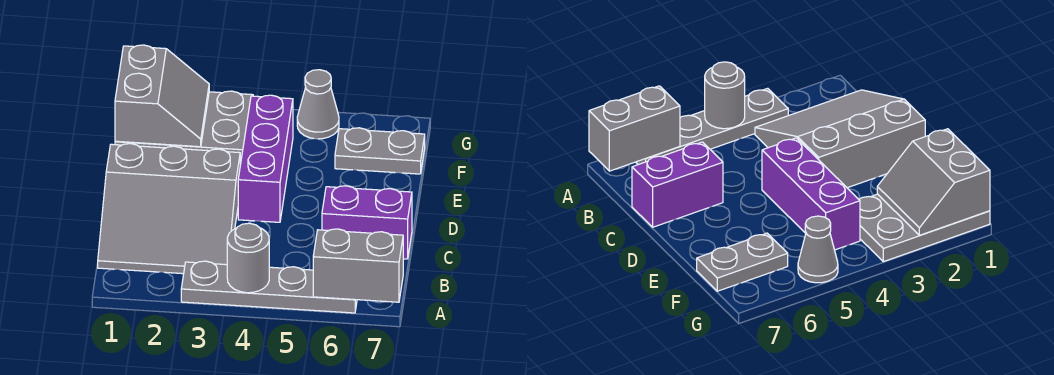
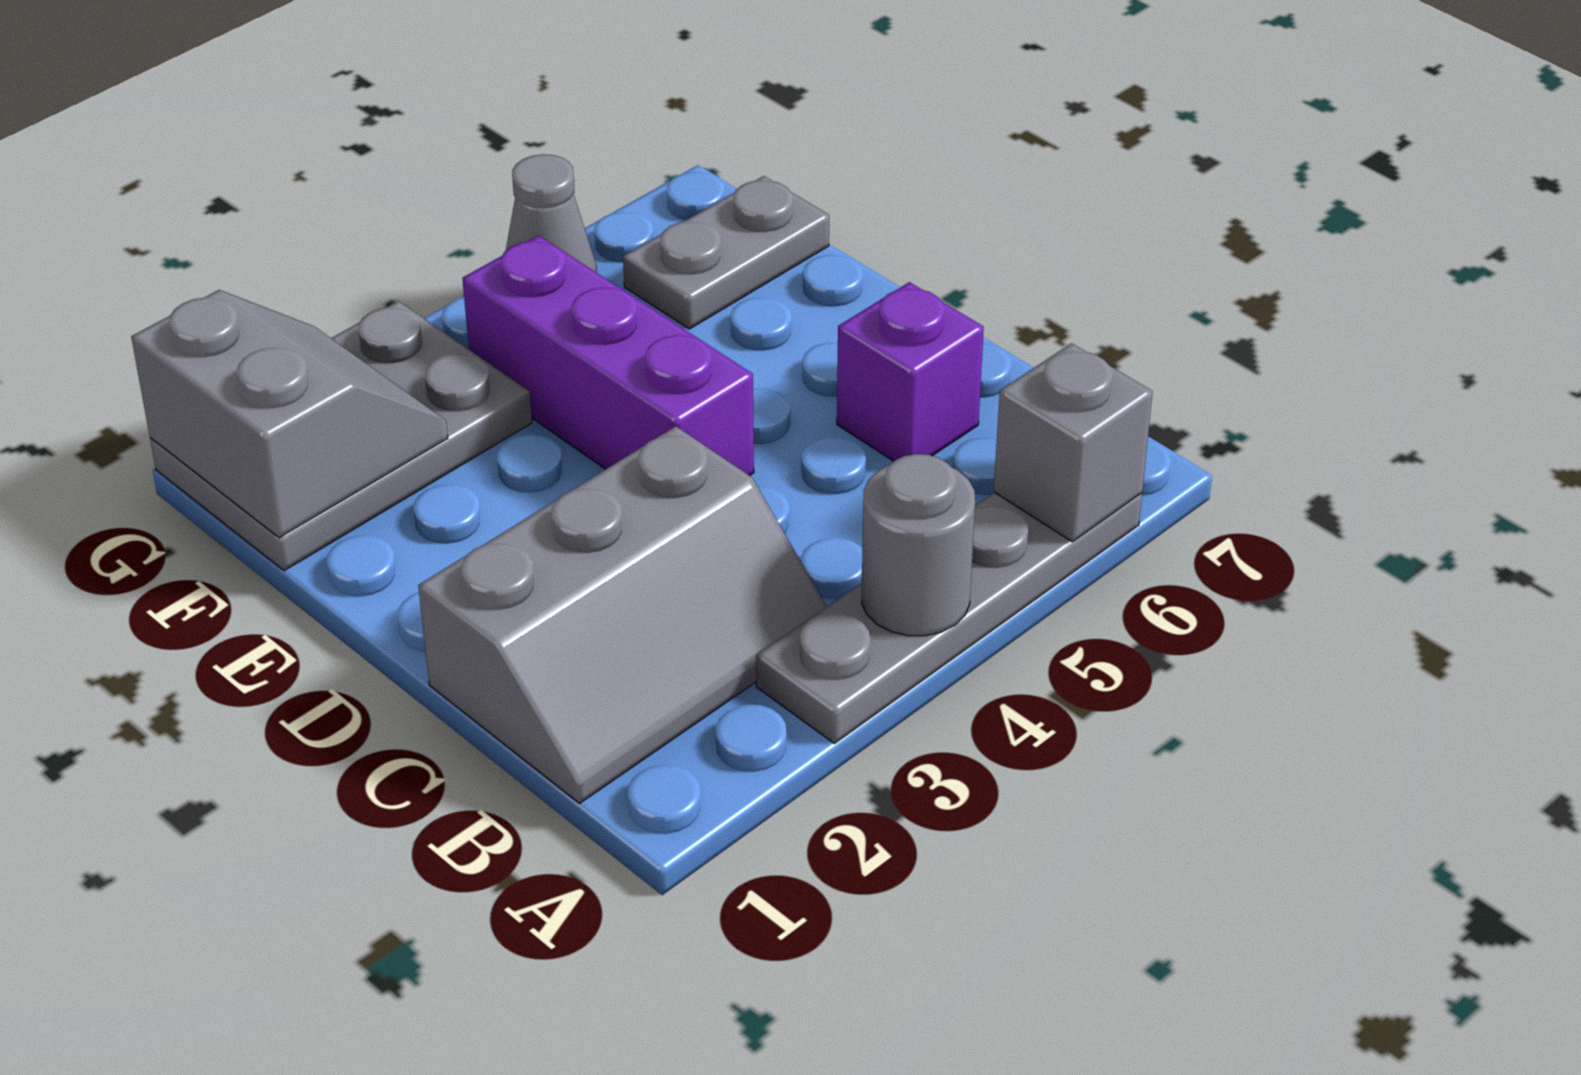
grey 1x2 brick [313,229,403,302] -> grey 1x1 brick [994,343,1153,542]
grey 3x3 slope [98,144,240,274] -> grey 2x3 slope [418,426,827,803]
purple 1x2 brick [322,186,412,259] -> purple 1x1 brick [837,282,984,461]

